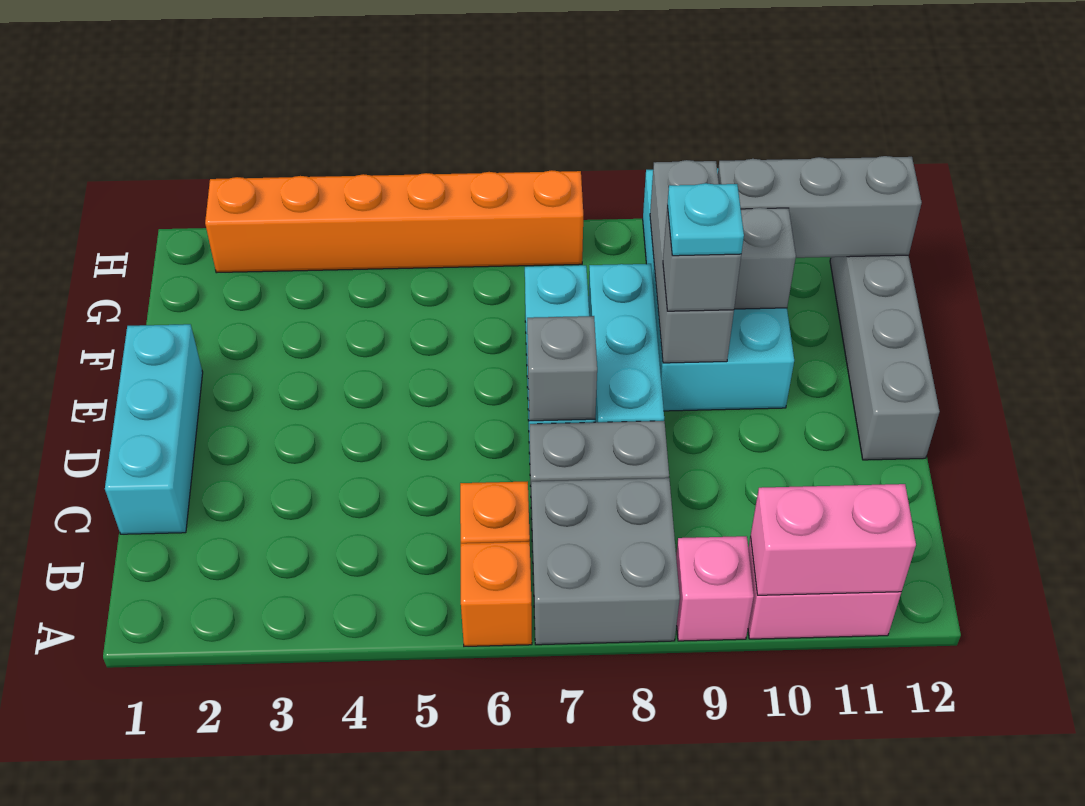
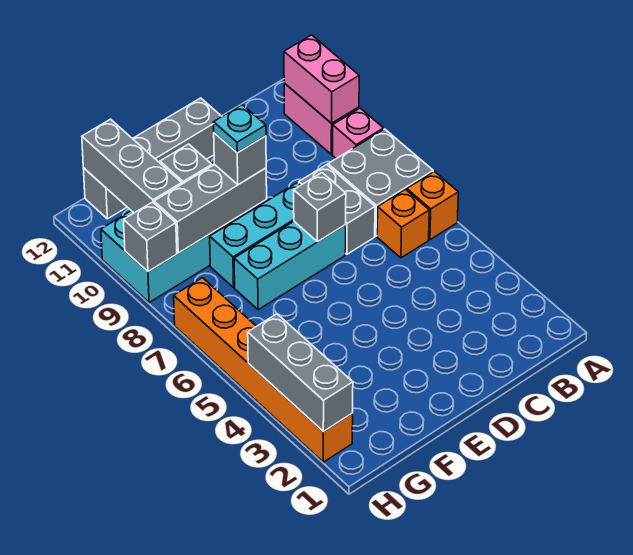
cyan 1x3 brick [105,324,203,534] -> none
none -> grey 1x3 brick [248,314,353,432]
none -> grey 1x1 brick [124,202,177,272]

